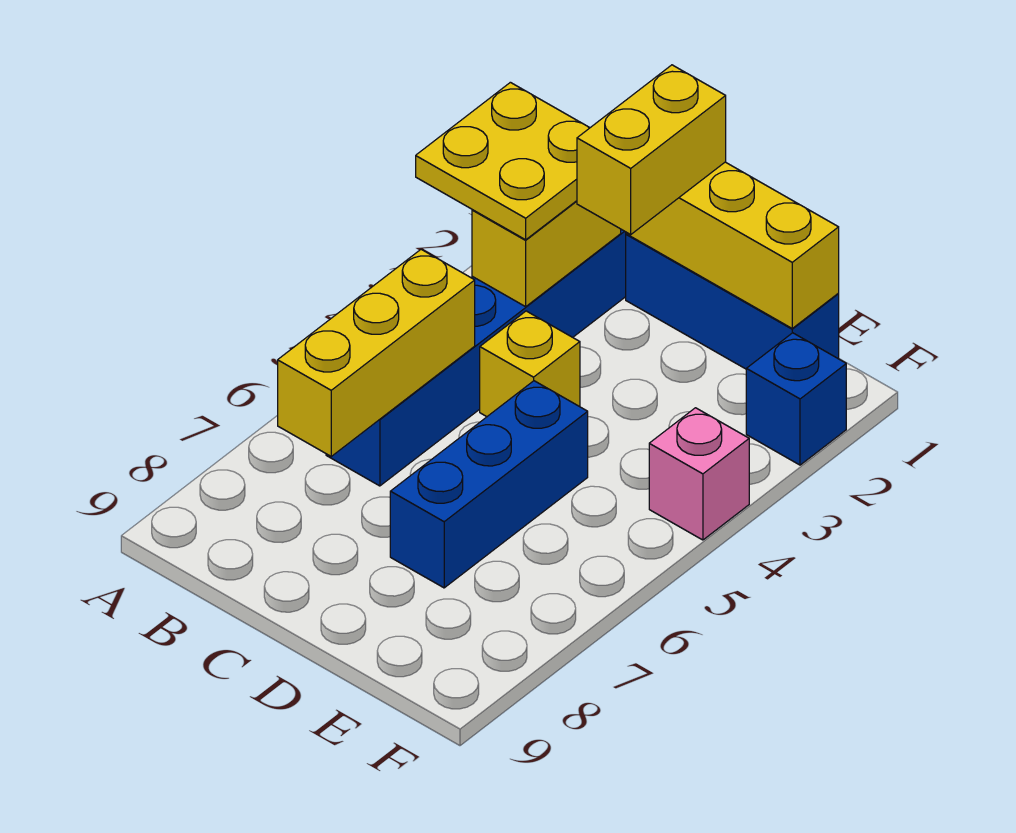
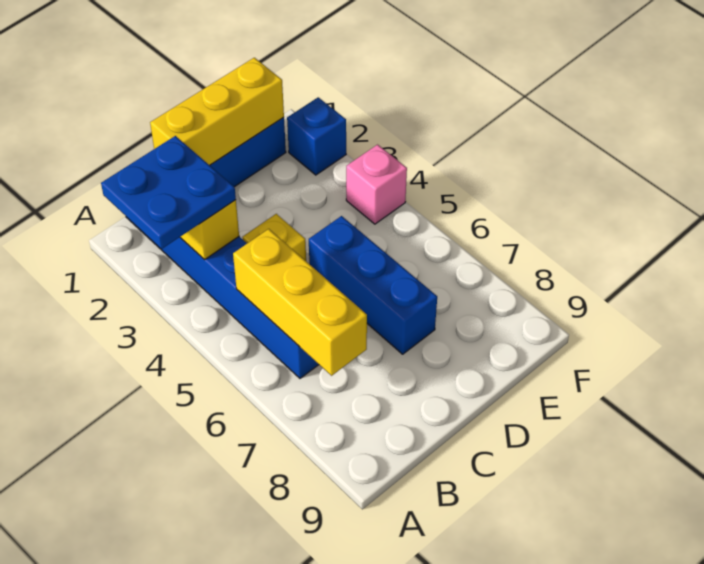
yellow 2x2 plate [416,82,590,240] -> blue 2x2 plate [101,136,236,249]
yellow 1x2 brick [577,65,726,234] -> none

